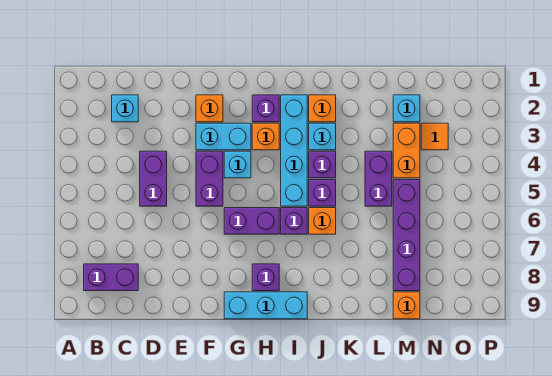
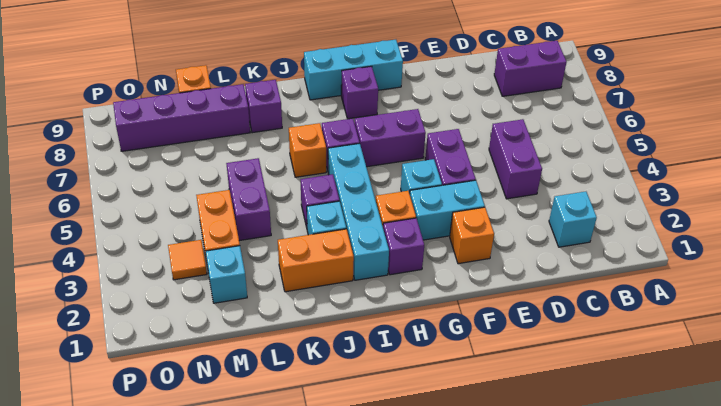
orange 1x1 brick [309,95,336,122] -> orange 1x2 brick [278,229,354,292]
purple 1x1 brick [309,180,336,206] -> purple 1x1 brick moved to [245,80,282,133]
purple 1x4 brick [393,180,420,291] -> purple 1x4 brick turned to [113,84,250,151]

